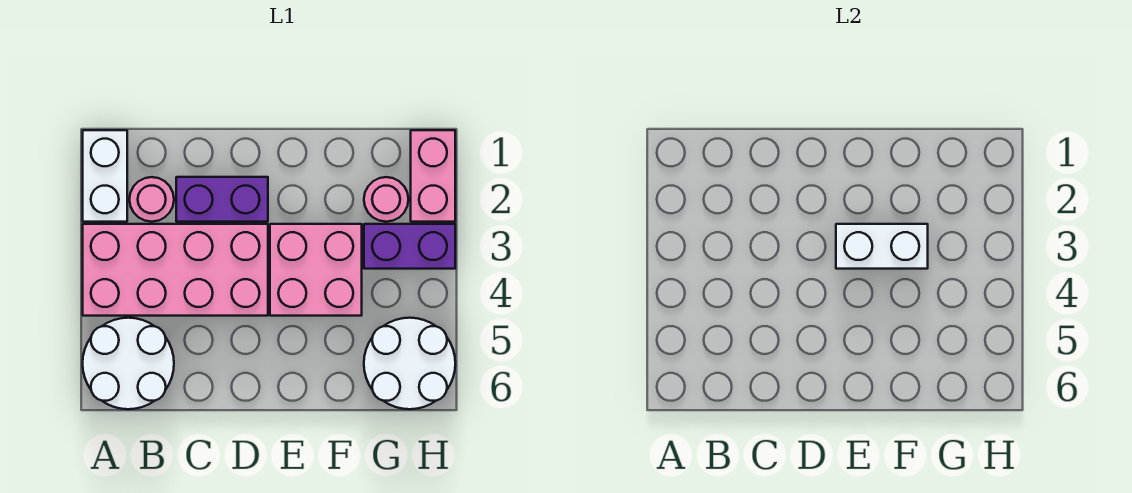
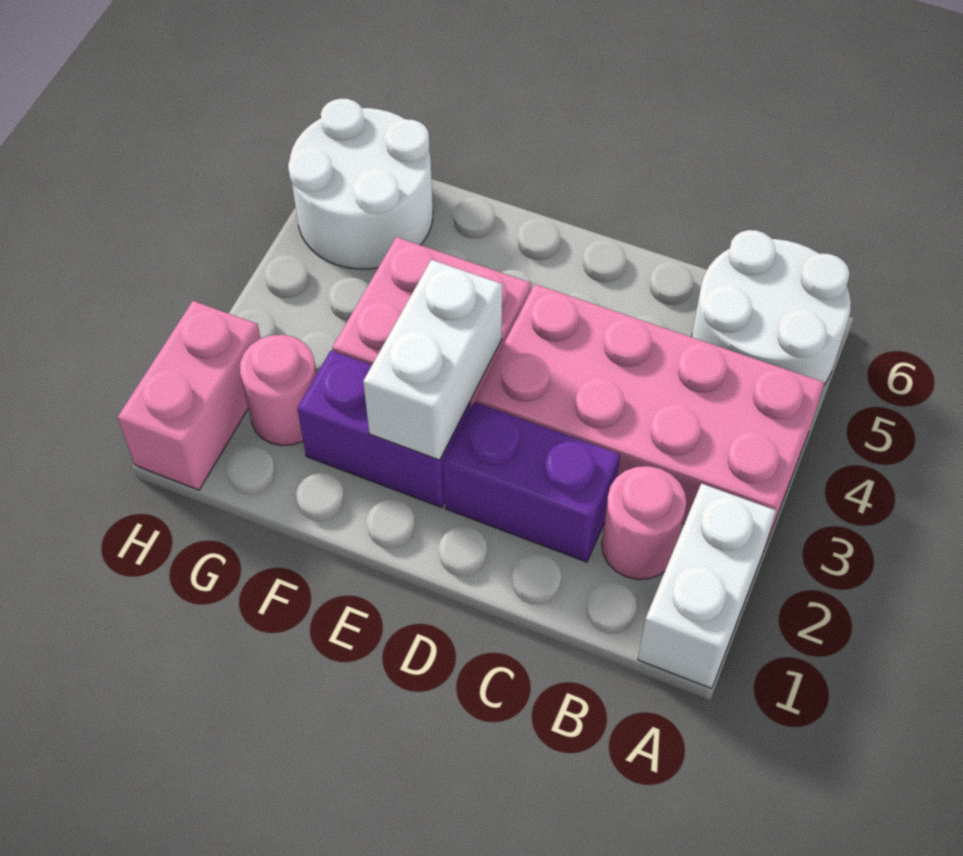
white 1x2 brick [836,224,928,269] -> white 1x2 brick turned to [363,260,502,460]
purple 1x2 brick [364,224,455,269] -> purple 1x2 brick moved to [297,351,471,508]

